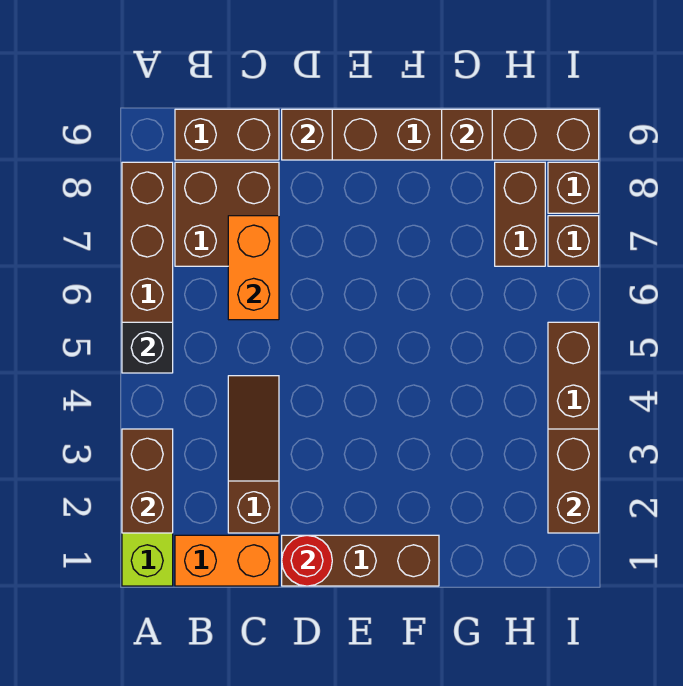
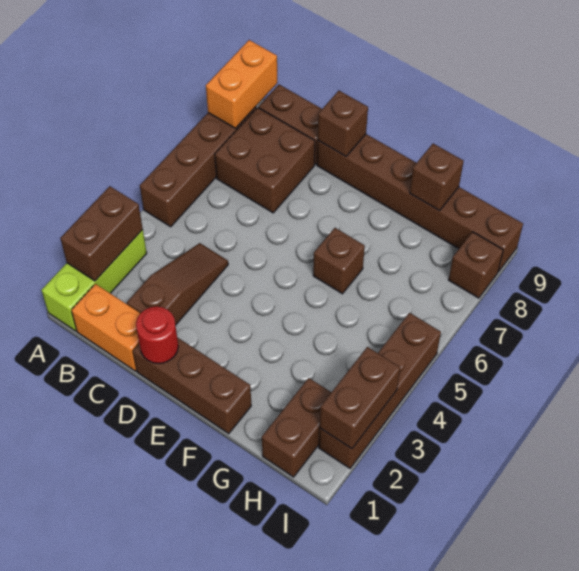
black 1x1 brick [122,322,173,373] -> none
orange 1x2 brick [228,216,279,320] -> orange 1x2 brick moved to [206,40,277,128]
brown 1x2 brick [495,162,545,266] -> brown 1x2 brick moved to [262,378,331,477]
brown 1x1 brick [548,216,599,266] -> brown 1x1 brick moved to [313,228,365,294]

